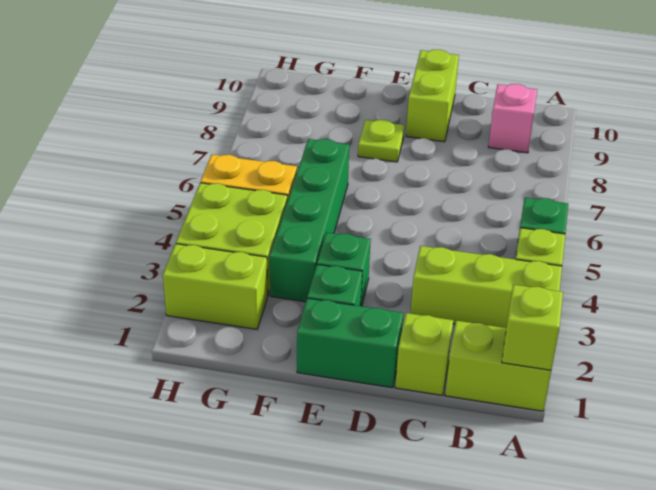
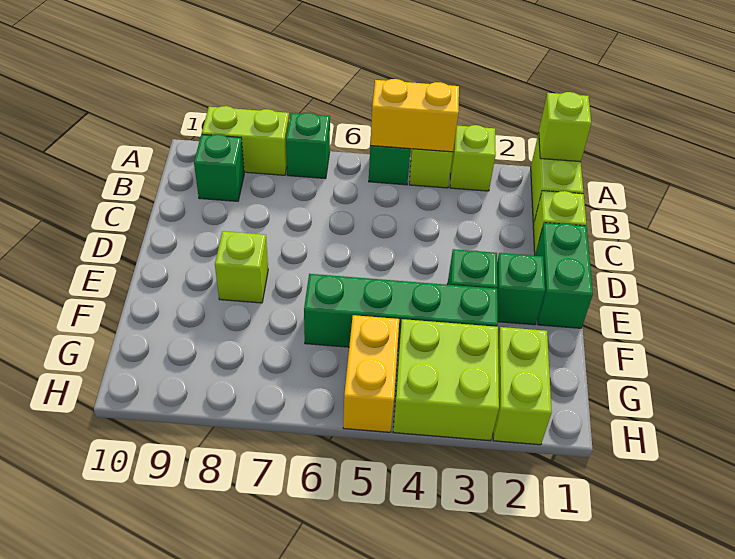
lime 1x3 brick [410,246,562,328] -> lime 1x1 brick [450,125,496,191]
none -> yellow 1x2 brick [370,79,459,152]
none -> green 1x1 brick [286,112,330,179]
pink 1x1 brick [489,84,537,153] -> green 1x1 brick [194,134,244,201]
lime 1x2 brick [406,50,459,142] -> lime 1x2 brick moved to [202,106,289,175]
lime 1x1 plate [358,120,404,162] -> lime 1x1 brick [215,231,268,303]

